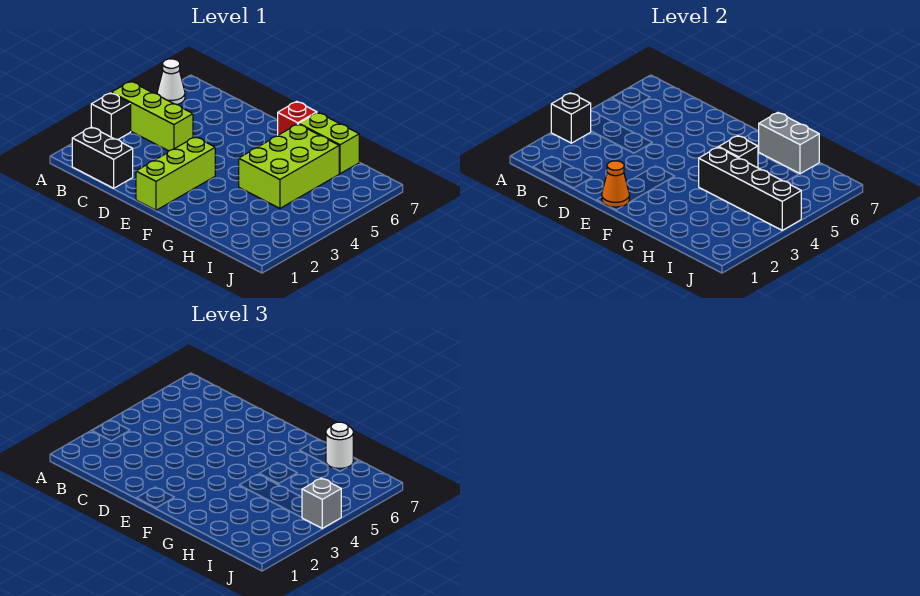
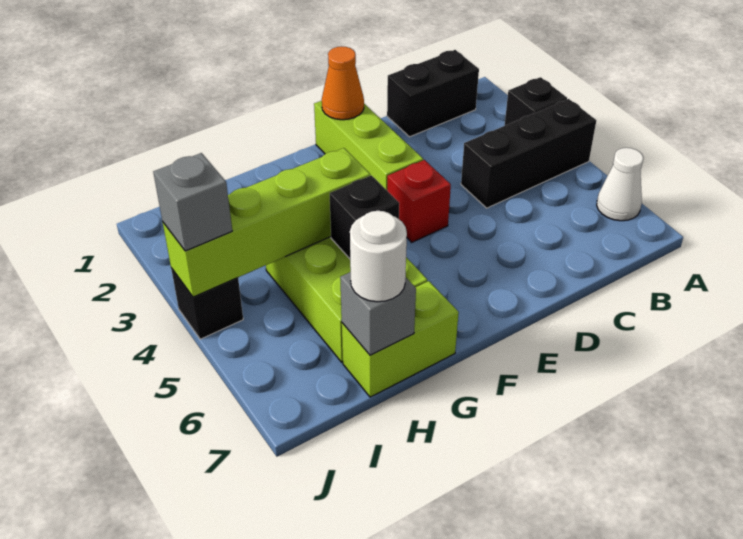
black 1x1 brick [551,93,591,143] -> black 1x1 brick moved to [171,268,243,339]
lime 1x3 brick [111,81,193,151] -> black 1x3 brick [461,99,596,208]
red 1x1 brick [278,101,317,135] -> red 1x1 brick moved to [387,160,451,242]
black 1x4 brick [699,147,801,230] -> lime 1x4 brick [163,148,370,297]
grey 1x2 brick [758,113,819,174] -> grey 1x1 brick [340,272,416,355]

